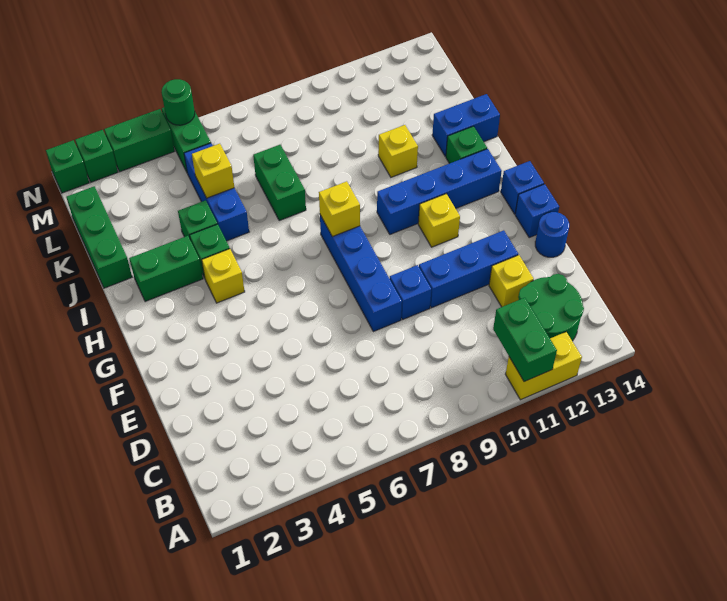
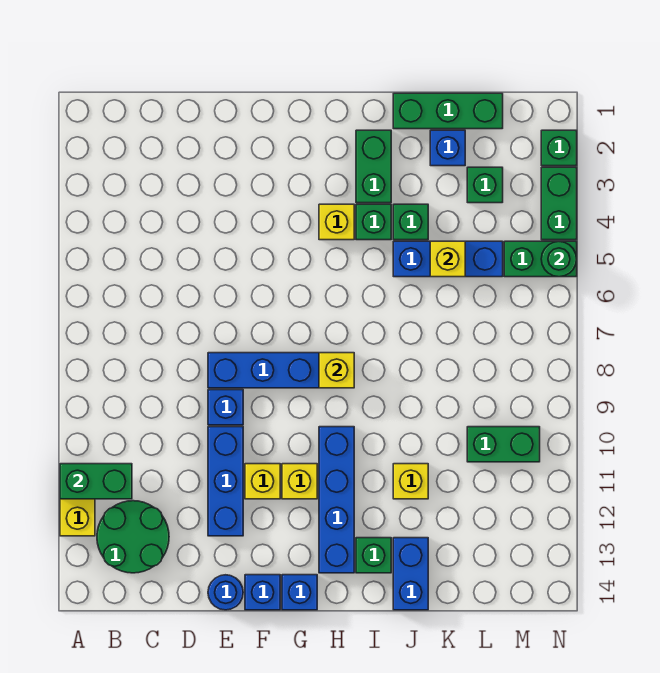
yellow 1x1 brick [489,255,534,307] -> yellow 1x1 brick moved to [245,464,280,499]
green 1x2 brick [253,145,306,221] -> green 1x2 brick moved to [467,427,540,462]
none -> blue 1x1 brick [430,130,465,166]
green 1x1 brick [46,140,89,193] -> green 1x1 brick moved to [467,167,503,203]

